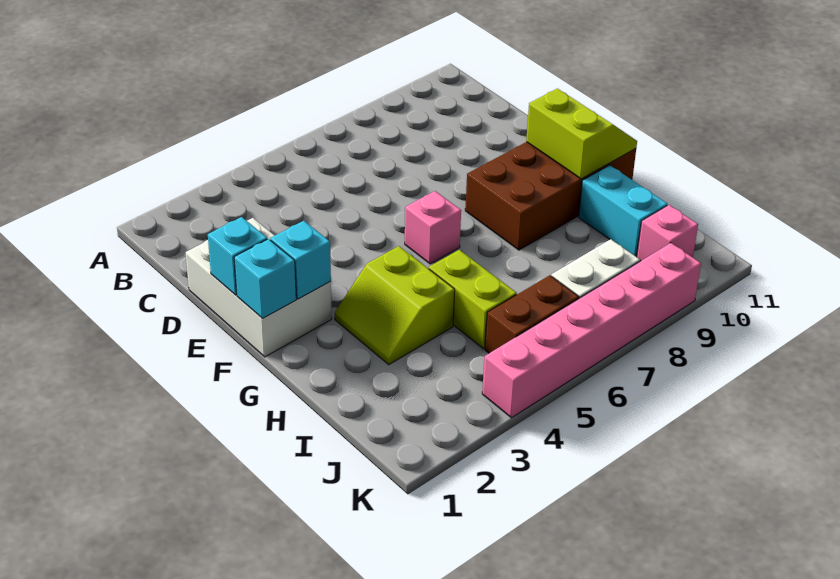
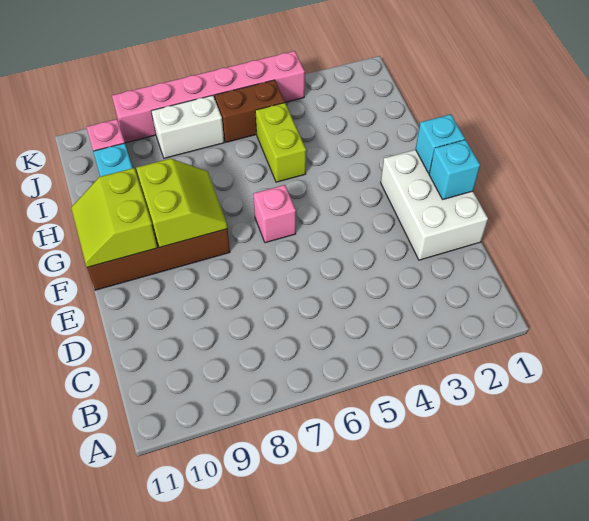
cyan 1x1 brick [270,221,331,299] -> none
lime 2x2 slope [335,246,455,365] -> lime 2x2 slope moved to [136,158,228,248]

